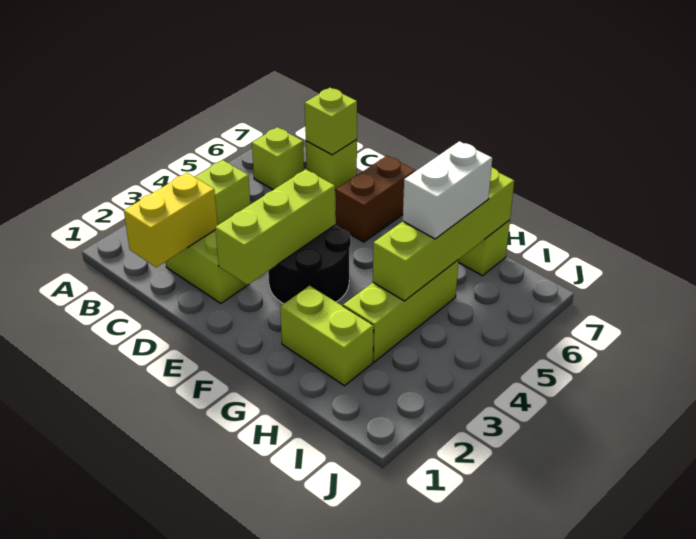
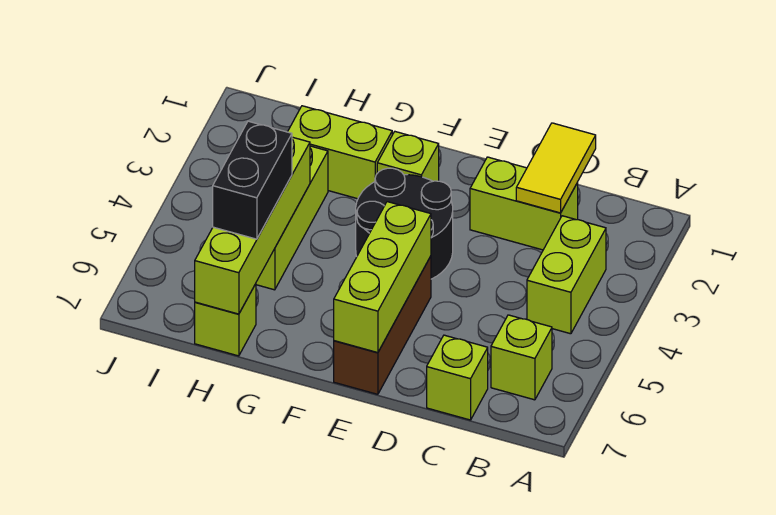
yellow 1x2 brick [124,173,218,267] -> yellow 1x2 tile [516,123,596,213]
lime 1x1 brick [305,88,357,155] -> lime 1x1 brick moved to [377,132,439,181]
lime 1x3 brick [215,169,335,285] -> lime 1x3 brick moved to [334,202,431,353]
brown 1x2 brick [336,156,415,242] -> brown 1x3 brick [334,256,431,394]
white 1x2 brick [403,141,492,239] -> black 1x2 brick [213,121,292,239]

